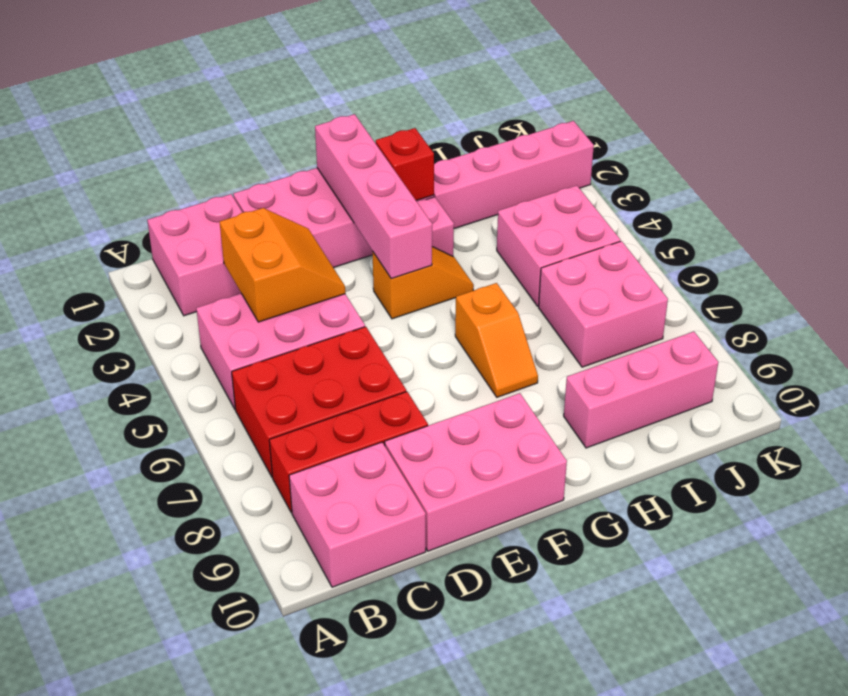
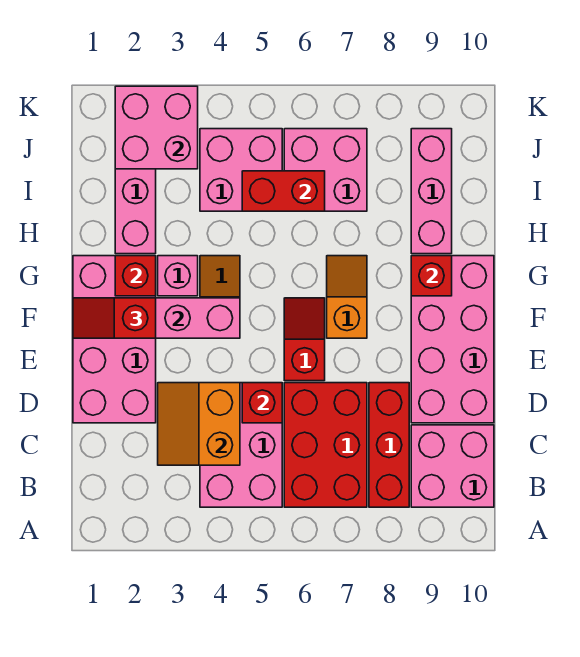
pink 2x2 brick [147,194,243,316] -> pink 2x2 brick moved to [115,86,198,169]
orange 2x2 slope [220,208,345,322] -> orange 2x2 slope turned to [158,383,240,465]
none -> red 1x1 brick [242,383,282,423]
pink 2x3 brick [385,393,567,551] -> pink 2x4 brick [411,256,494,423]
none -> red 1x2 slope [284,298,325,381]
none -> red 1x2 slope [73,298,156,338]
orange 1x2 slope [455,283,538,397] -> orange 1x2 slope turned to [327,256,367,338]
none -> red 1x1 brick [411,256,452,296]
none -> red 1x2 brick [242,171,325,211]

